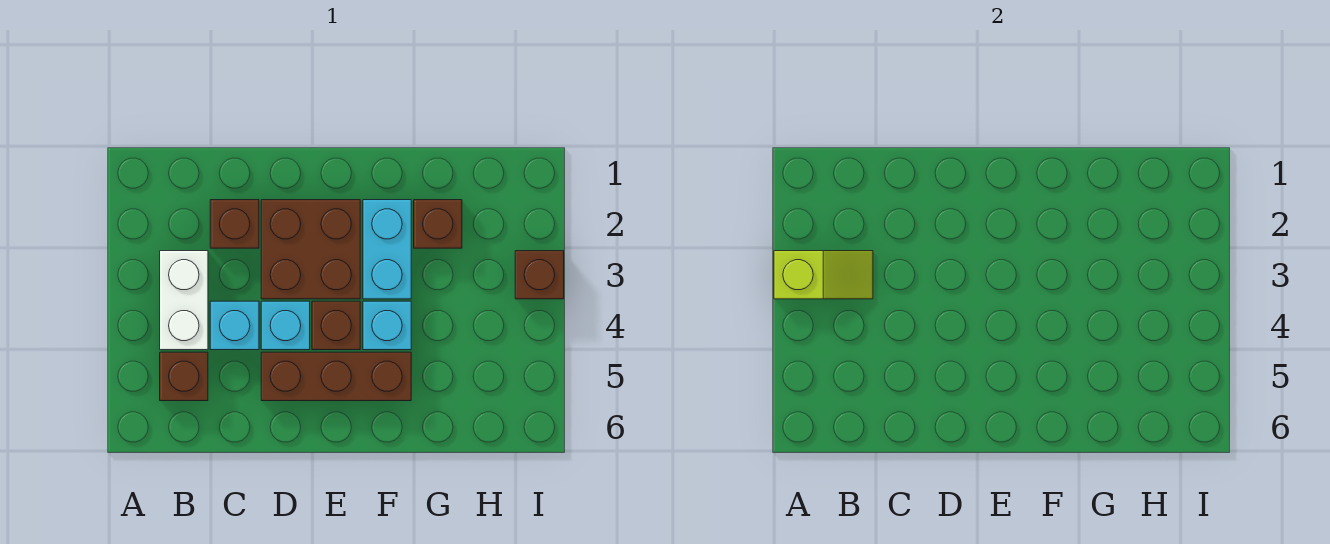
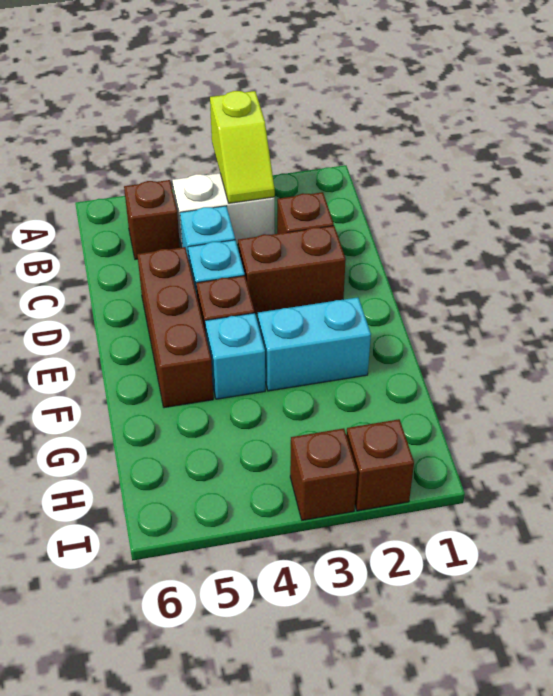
brown 2x2 brick [261,200,360,299] -> brown 1x2 brick [238,226,346,314]
brown 1x1 brick [414,200,462,248] -> brown 1x1 brick moved to [346,419,414,511]

